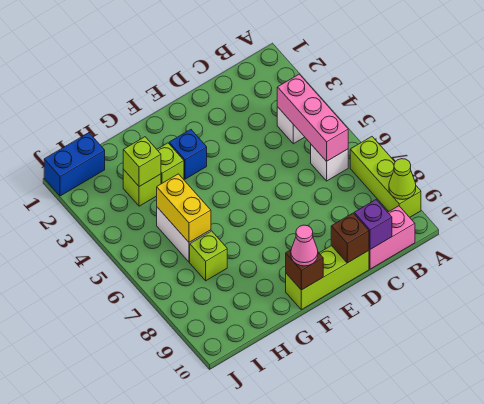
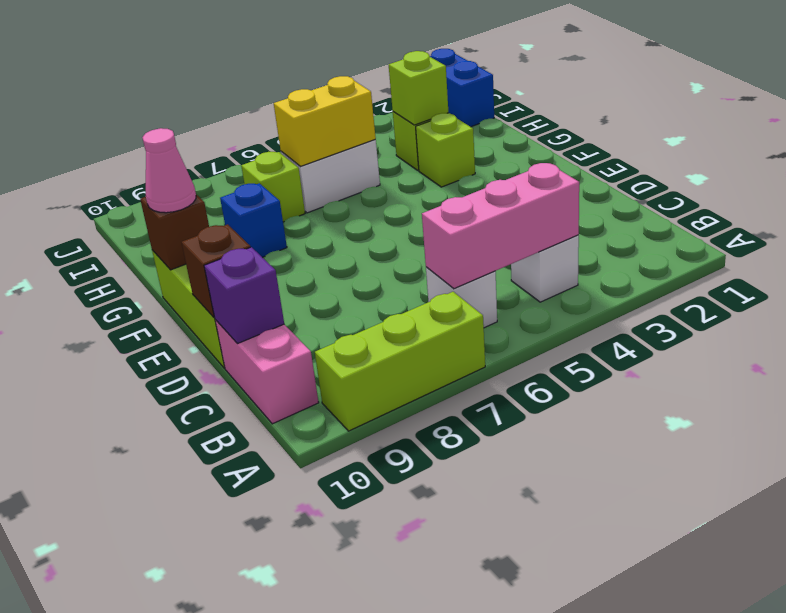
lime 1x1 cone [389,159,416,200] -> none
blue 1x1 brick [169,130,207,179] -> blue 1x1 brick moved to [220,183,287,257]

